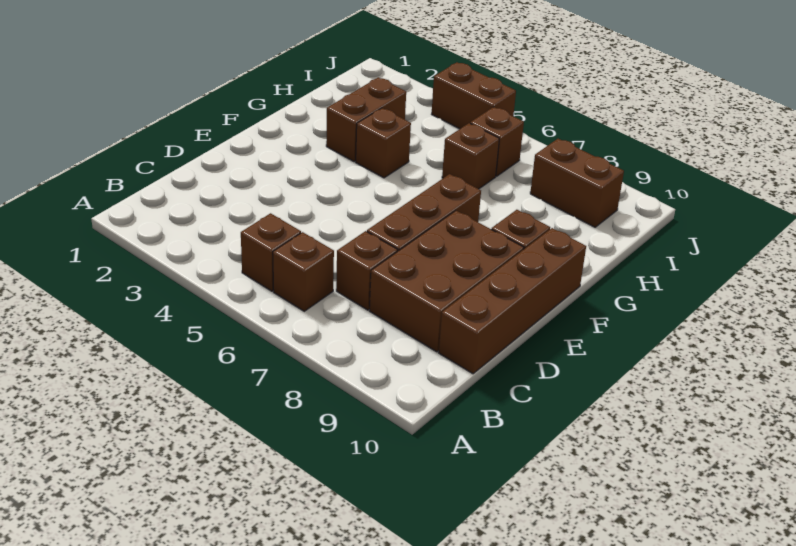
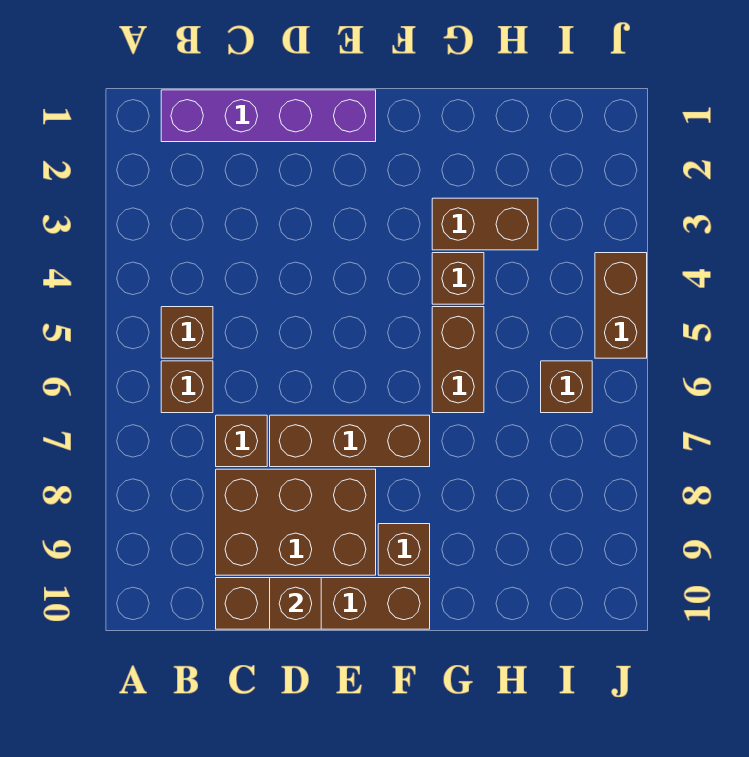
none -> purple 1x4 brick [161,90,376,142]
brown 1x1 brick [442,123,499,189] -> brown 1x1 brick moved to [270,578,321,629]
brown 1x2 brick [530,139,624,227] -> brown 1x2 brick moved to [432,307,484,413]

